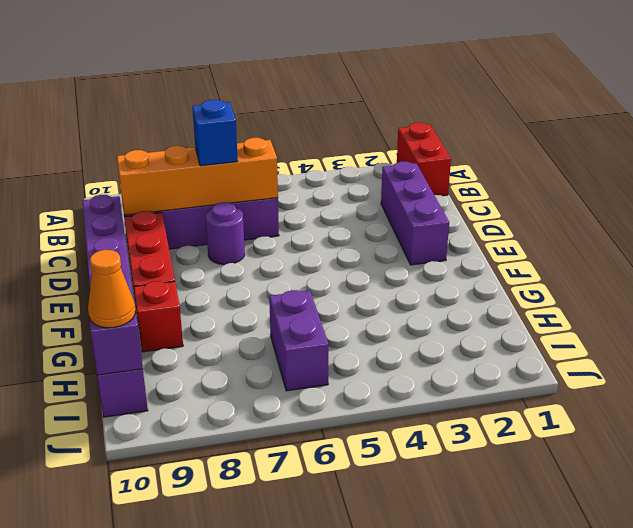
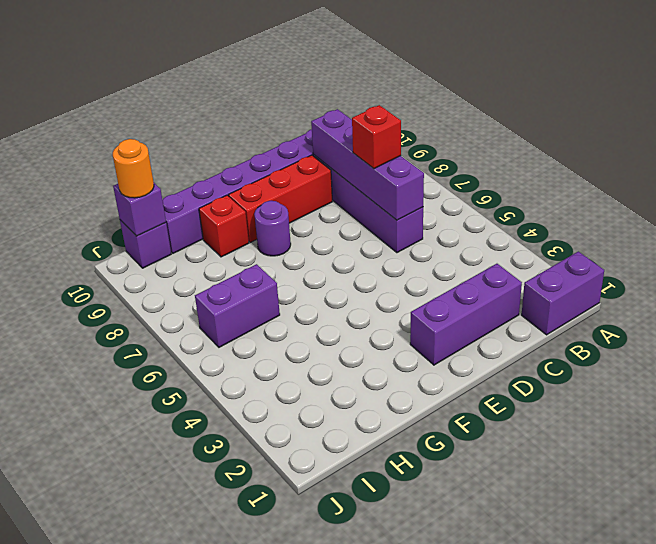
red 1x2 brick [397,123,451,196] -> purple 1x2 brick [522,251,604,335]
orange 1x4 brick [117,138,278,215] -> purple 1x4 brick [311,109,424,220]
blue 1x1 brick [192,100,238,166] -> red 1x1 brick [352,105,401,169]
purple 1x1 round brick [206,202,245,265] -> purple 1x1 round brick moved to [254,201,291,256]
orange 1x1 cone [88,250,136,328] -> orange 1x1 round brick [113,139,154,198]

